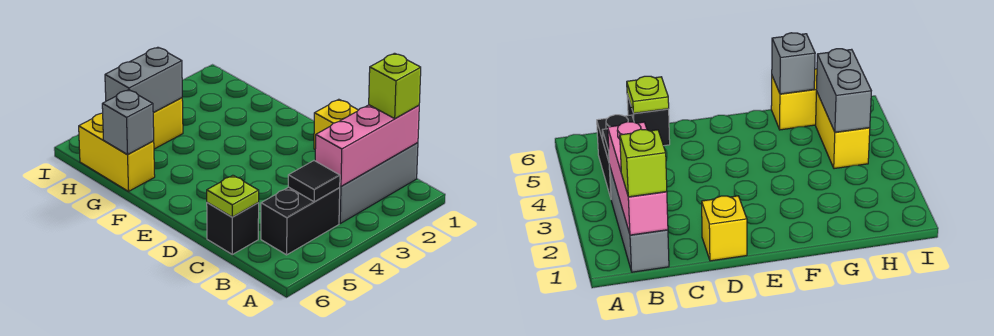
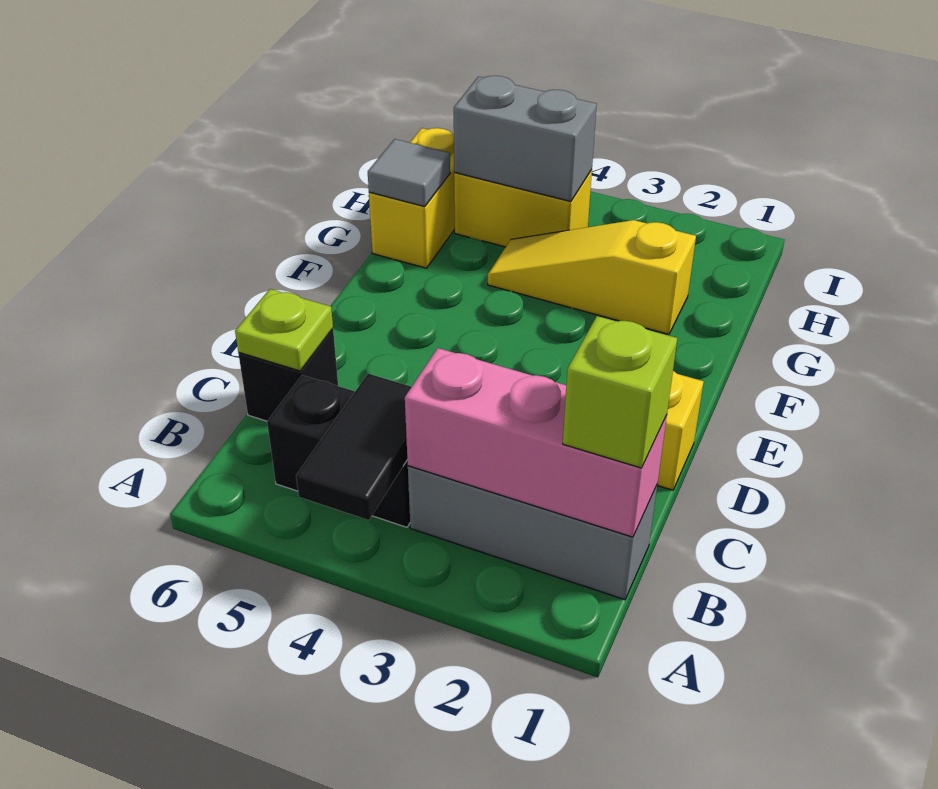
black 1x1 tile [288,161,340,202] -> black 1x2 tile [296,374,412,520]
none -> yellow 1x3 slope [488,220,696,334]
grey 1x1 brick [102,90,154,155] -> grey 1x1 tile [368,139,450,207]

